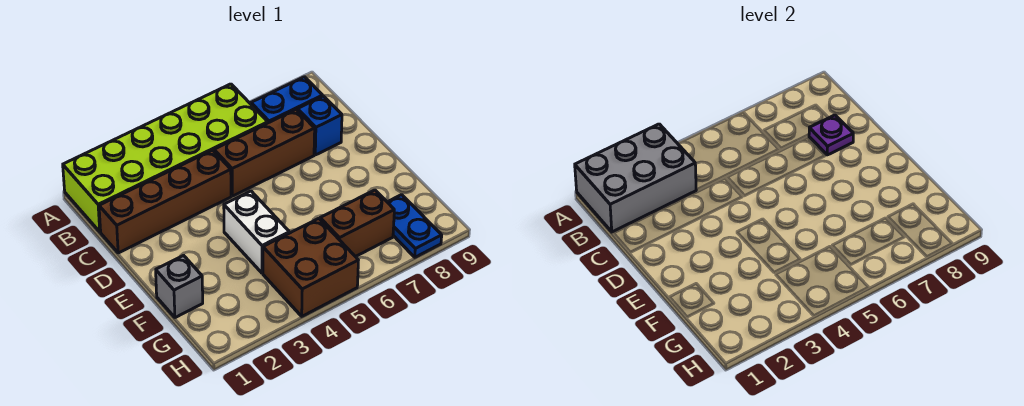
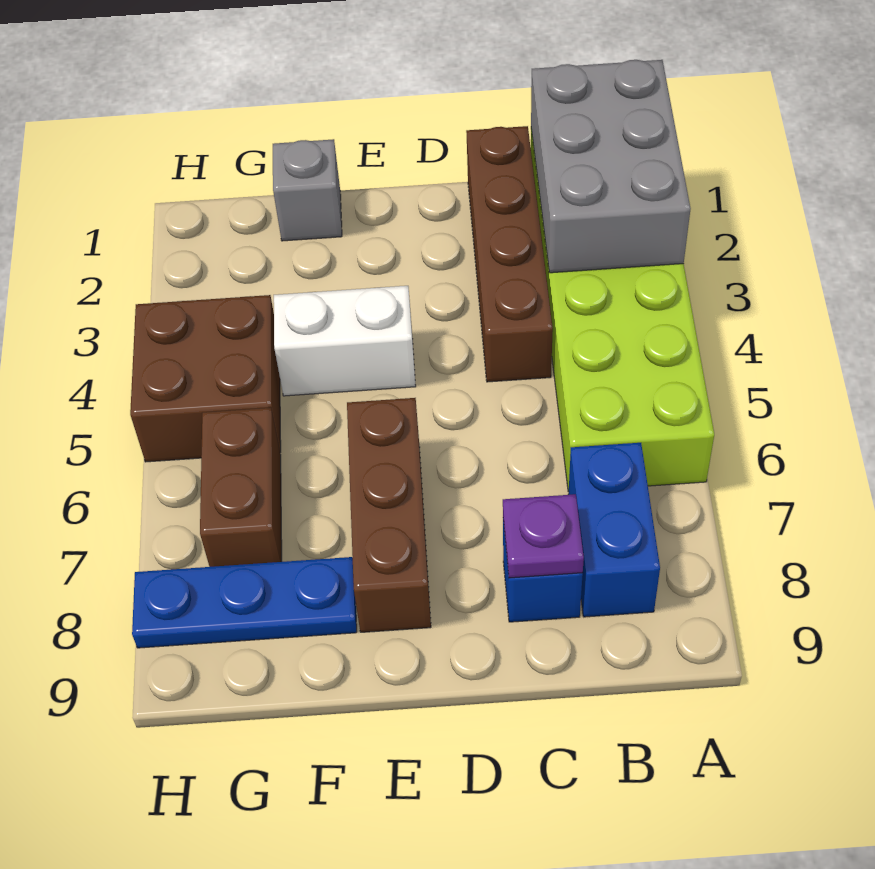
brown 1x3 brick [214,110,315,196] -> brown 1x3 brick moved to [347,398,431,632]
blue 1x2 plate [388,195,442,257] -> blue 1x3 plate [132,557,357,648]

